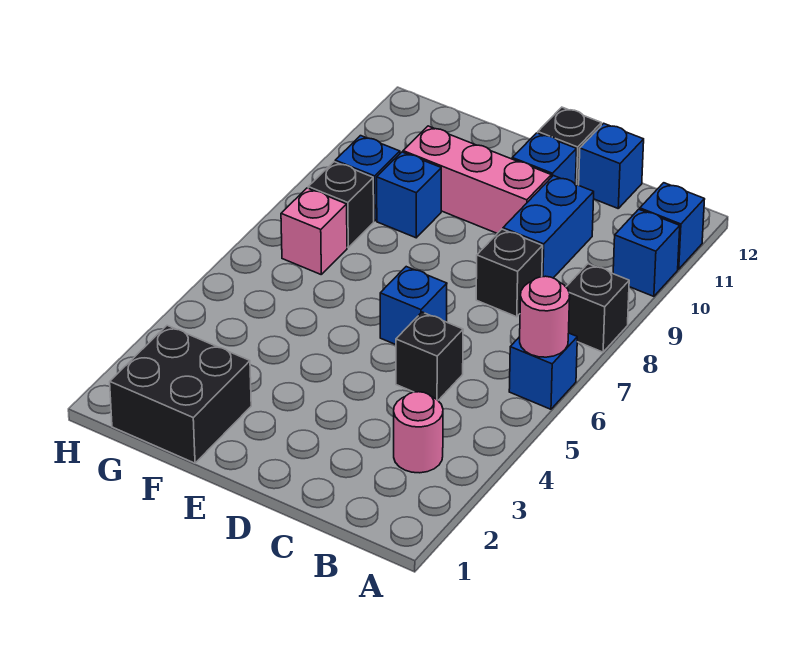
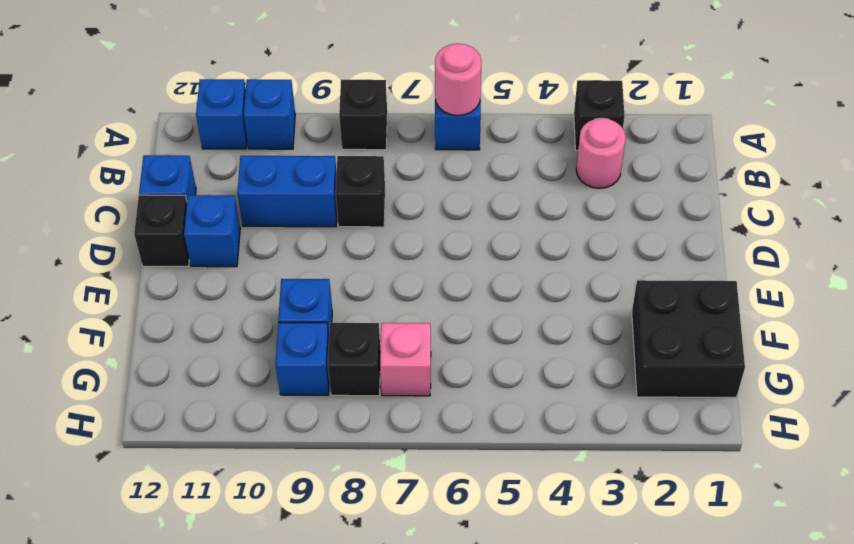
black 1x1 brick [396,312,463,400] -> black 1x1 brick moved to [574,80,624,150]
blue 1x1 brick [380,267,447,345] -> none
pink 1x3 brick [403,126,551,233] -> none

